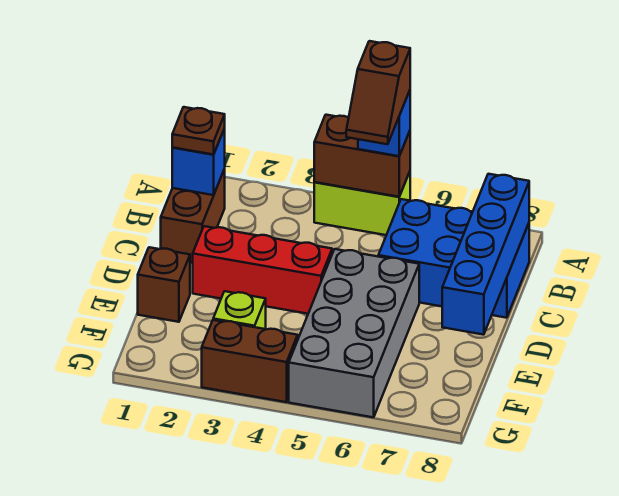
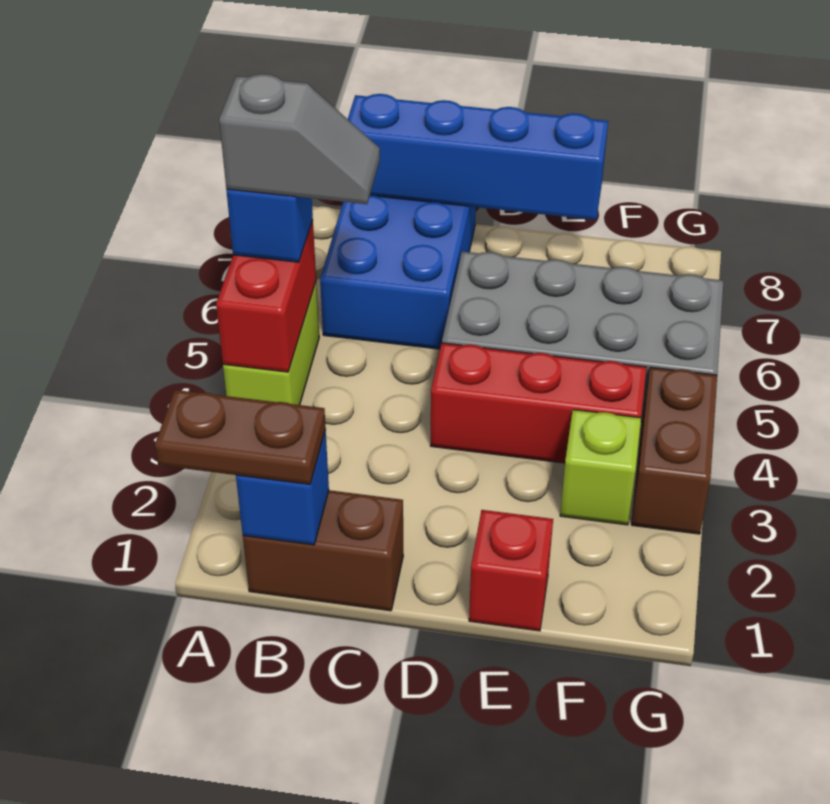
brown 1x2 brick [314,115,410,197] -> red 1x2 brick [216,220,316,372]
brown 1x2 slope [346,41,410,144] -> grey 1x2 slope [219,74,380,204]
brown 1x1 plate [172,107,225,155] -> brown 1x2 plate [155,390,326,484]
red 1x3 brick [193,226,332,314] -> red 1x3 brick turned to [431,343,647,463]
brown 1x1 brick [138,247,190,322] -> red 1x1 brick [469,510,553,631]

